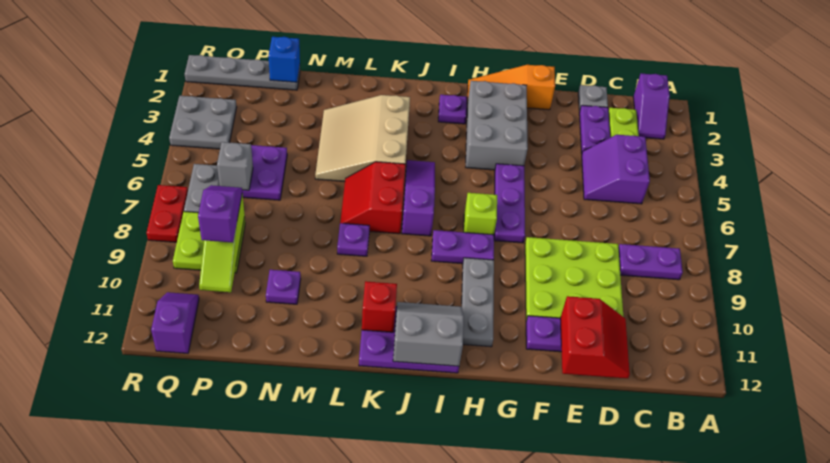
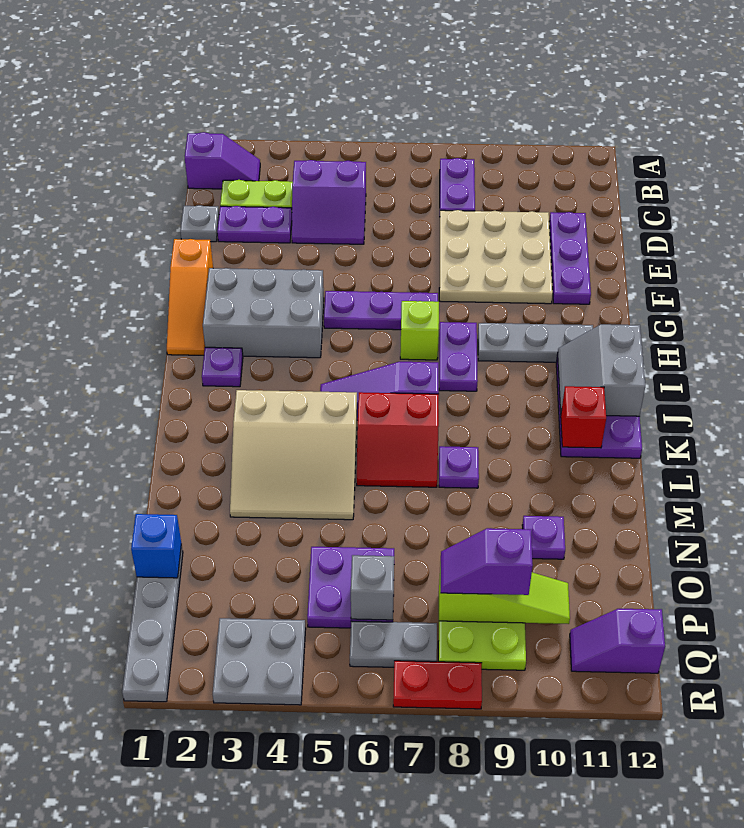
lime 3x3 plate [525,237,623,320] -> tan 3x3 plate [439,210,553,304]
red 2x2 slope [560,296,630,378] -> none

